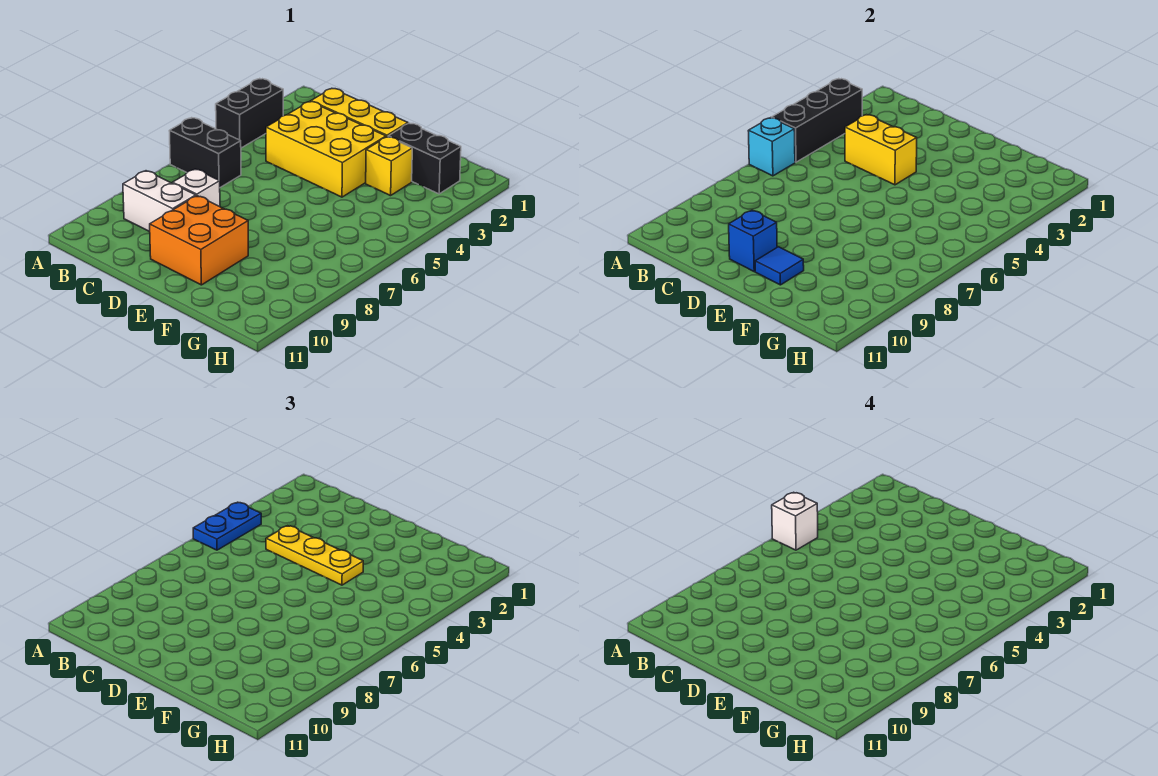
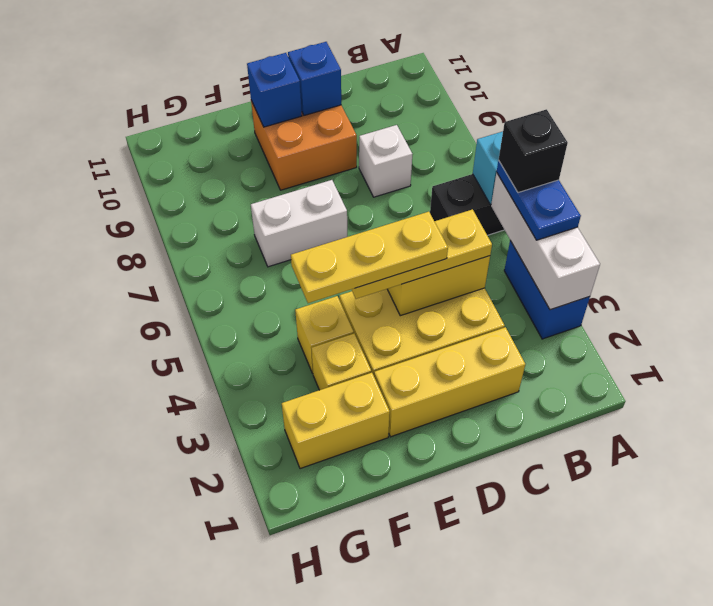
black 1x2 brick [216,79,283,148] -> blue 1x2 brick [504,241,590,339]
black 1x3 brick [772,79,862,162] -> white 1x3 brick [491,173,600,310]
white 1x1 brick [772,492,818,550] -> black 1x1 brick [499,109,568,193]
white 1x2 brick [123,171,196,232] -> white 1x2 brick moved to [251,180,347,267]
none -> yellow 1x3 plate [291,212,448,303]
blue 1x1 tile [755,247,804,285] -> blue 1x1 brick [247,53,302,127]
black 1x2 brick [388,123,461,194] -> yellow 1x2 brick [282,373,390,469]
none -> yellow 1x1 brick [295,296,354,373]

